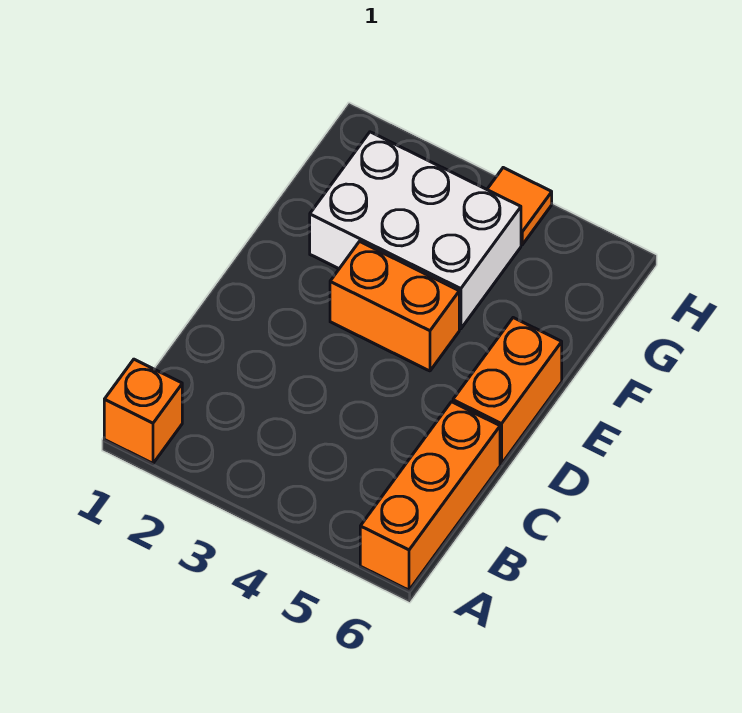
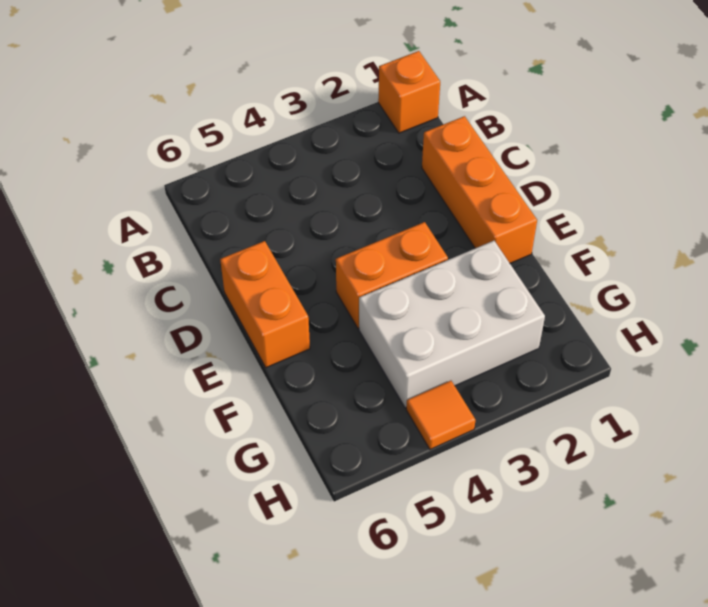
orange 1x3 brick [360,402,500,590] -> orange 1x3 brick moved to [422,116,537,263]

